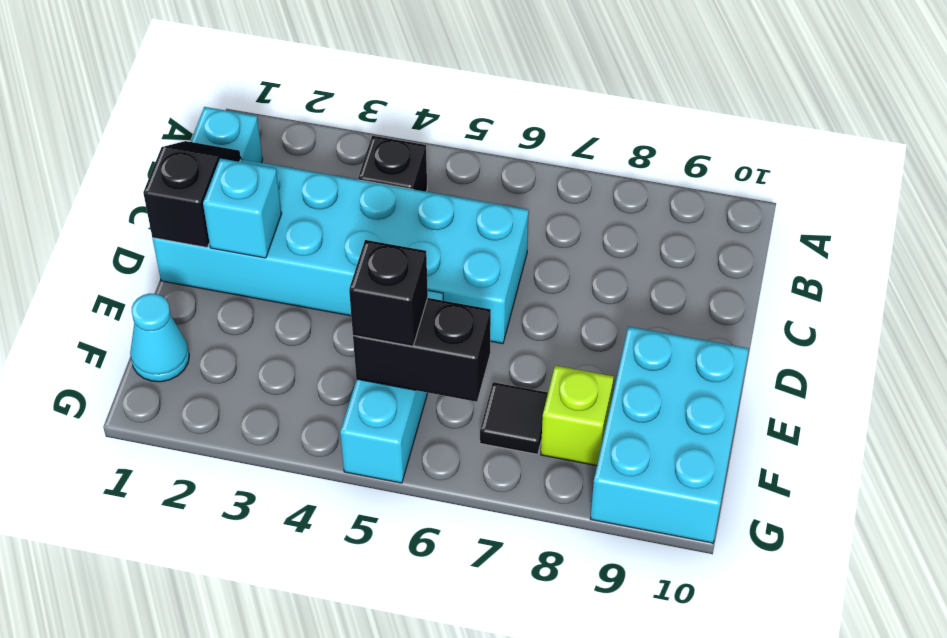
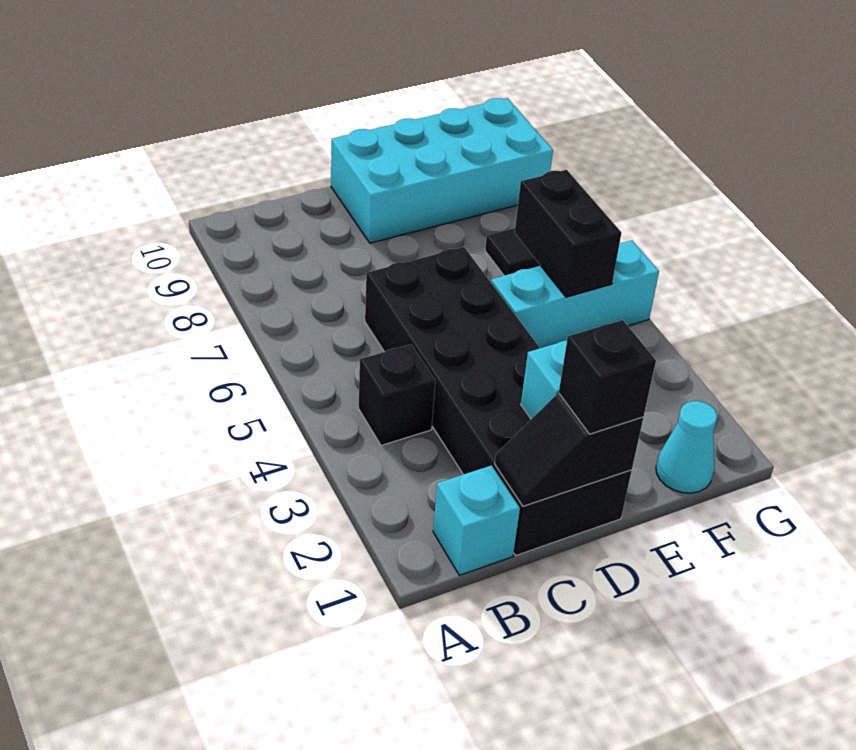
cyan 2x6 brick [152,159,529,344] -> black 2x6 brick [365,247,632,555]
cyan 2x3 brick [590,327,749,543] -> cyan 2x4 brick [331,98,553,243]
black 1x1 brick [349,240,428,346] -> black 1x1 brick moved to [559,320,656,434]
lime 1x1 brick [541,366,614,466] -> none

